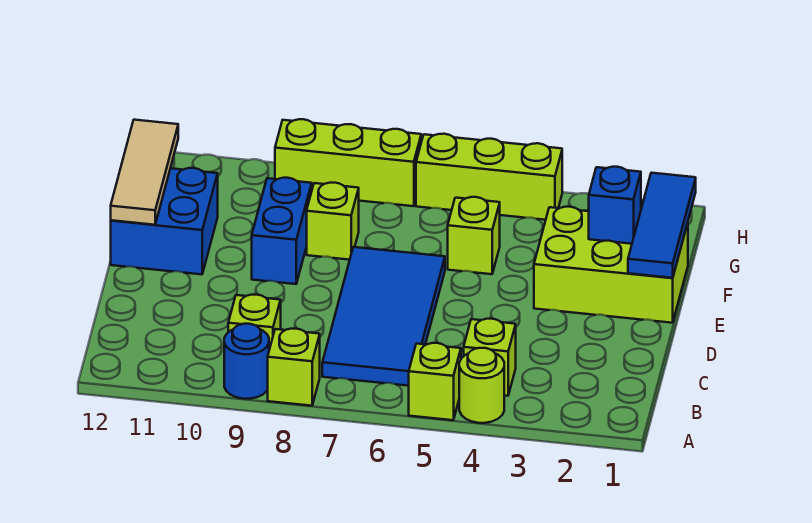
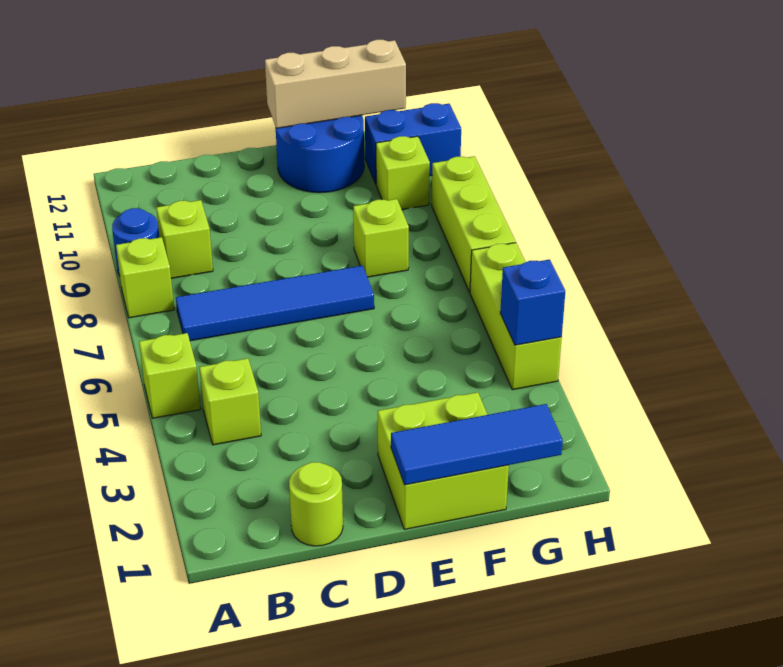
lime 1x1 round brick [459,348,504,423] -> lime 1x1 round brick moved to [289,462,343,546]
blue 2x4 tile [322,247,445,386] -> blue 1x4 tile [176,266,374,341]
lime 2x3 brick [534,207,688,323] -> lime 2x2 brick [378,392,509,529]
blue 1x2 brick [252,178,312,284] -> blue 1x2 brick moved to [365,103,461,184]
blue 2x2 brick [111,168,218,274] -> blue 2x2 round brick [276,115,364,193]
tan 1x3 tile [111,120,178,225] -> tan 1x3 brick [265,40,406,128]
blue 1x1 brick [589,167,641,244] -> blue 1x1 brick moved to [500,259,565,345]
lime 1x1 brick [448,197,500,274] -> lime 1x1 brick moved to [376,136,430,209]

